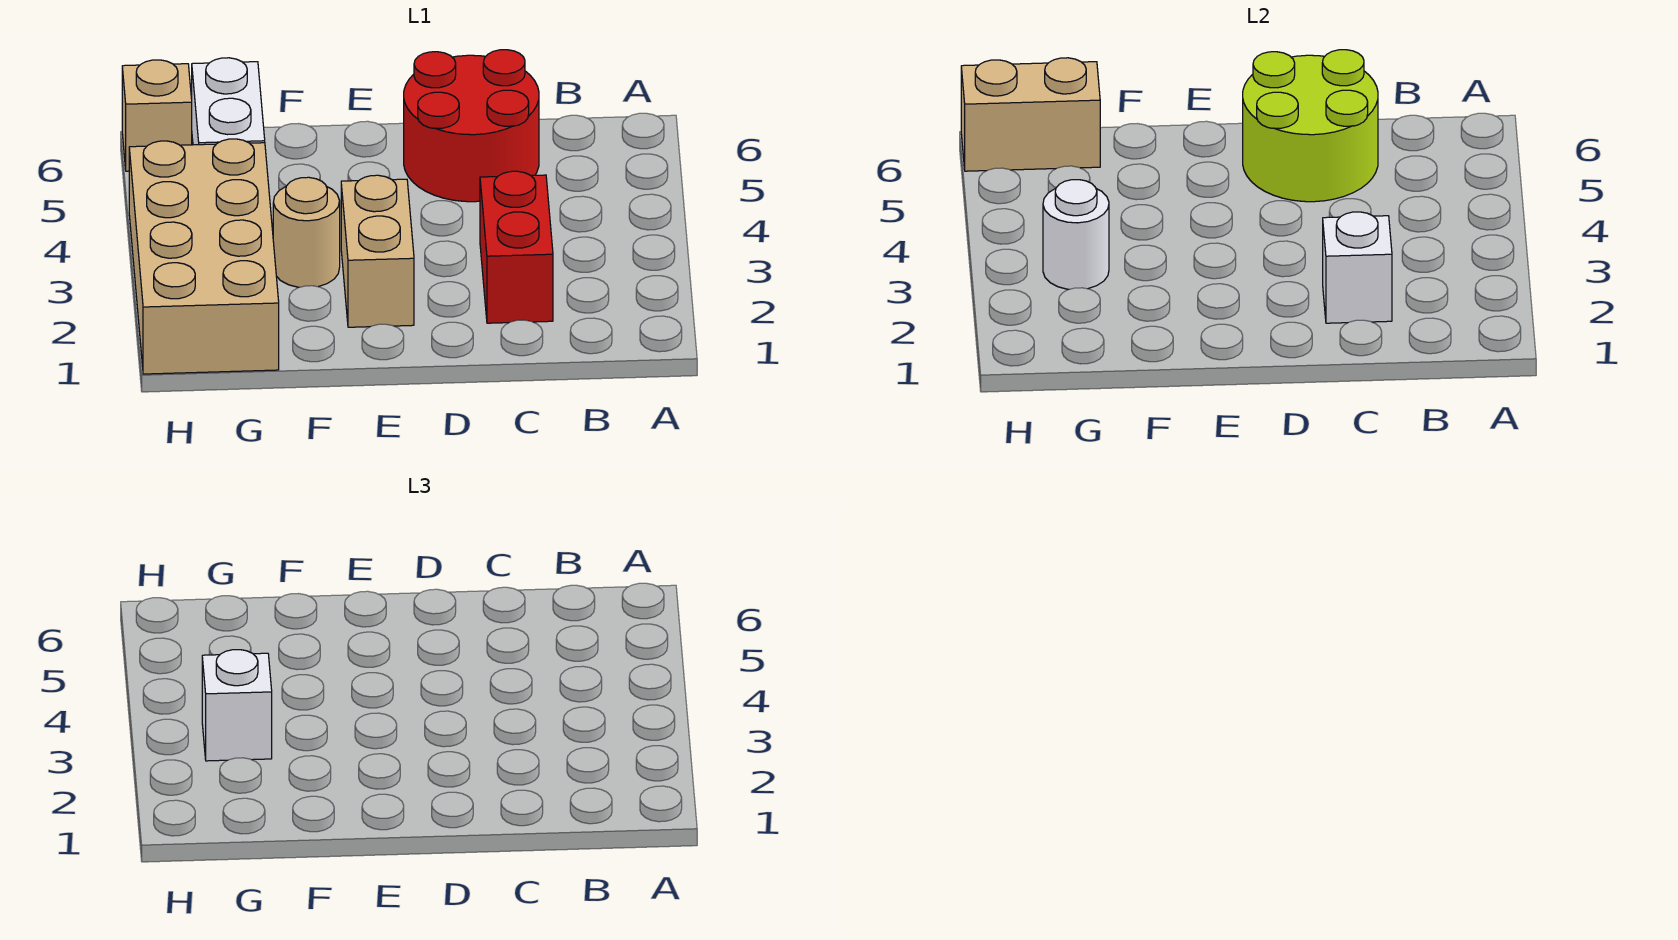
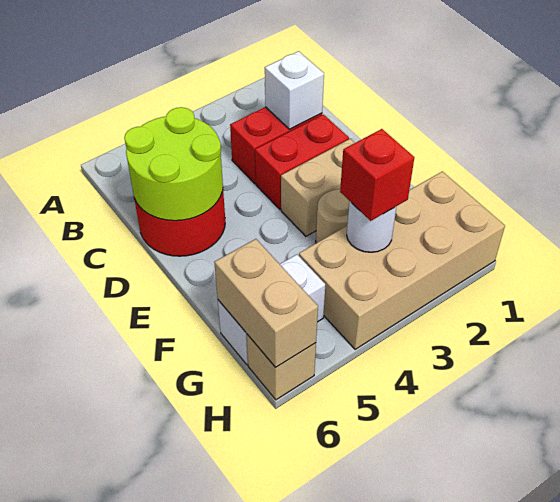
none -> red 1x2 brick [255,114,349,209]
white 1x1 brick [202,650,272,761] -> red 1x1 brick [340,129,414,221]

